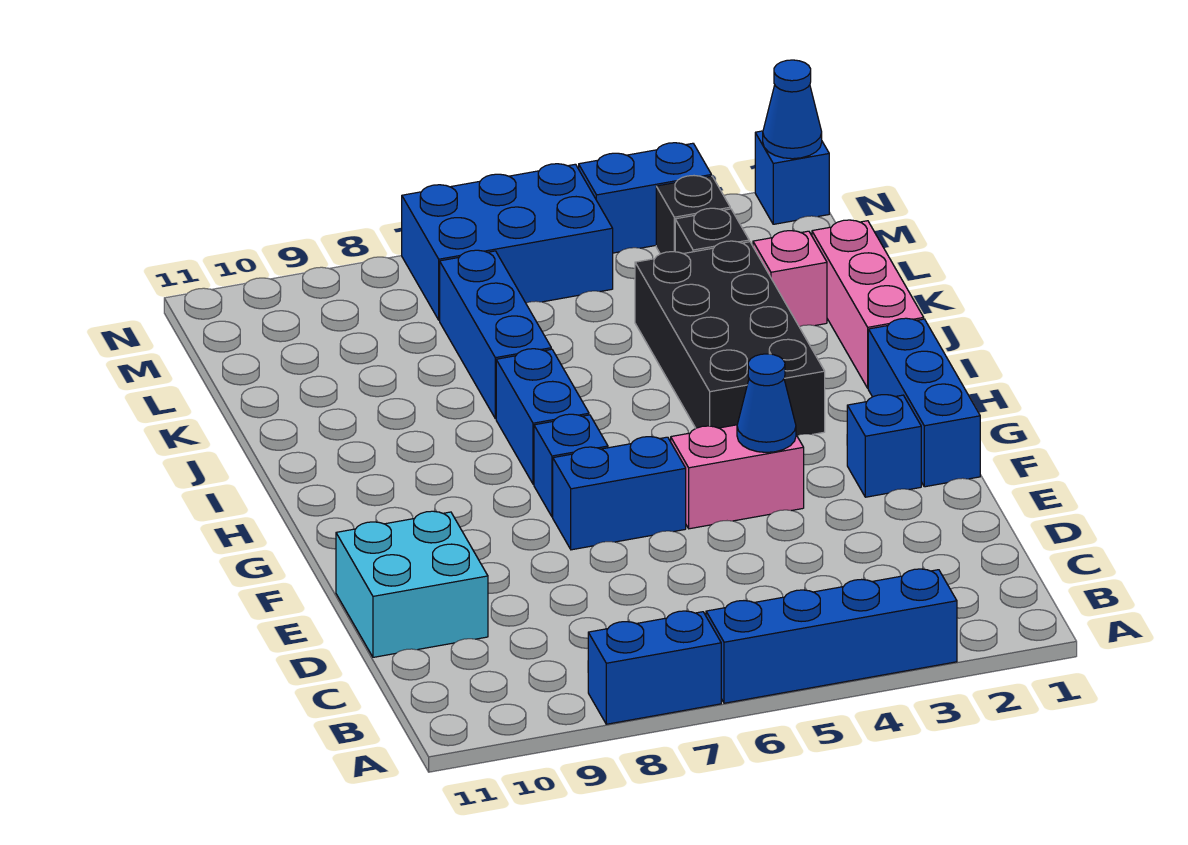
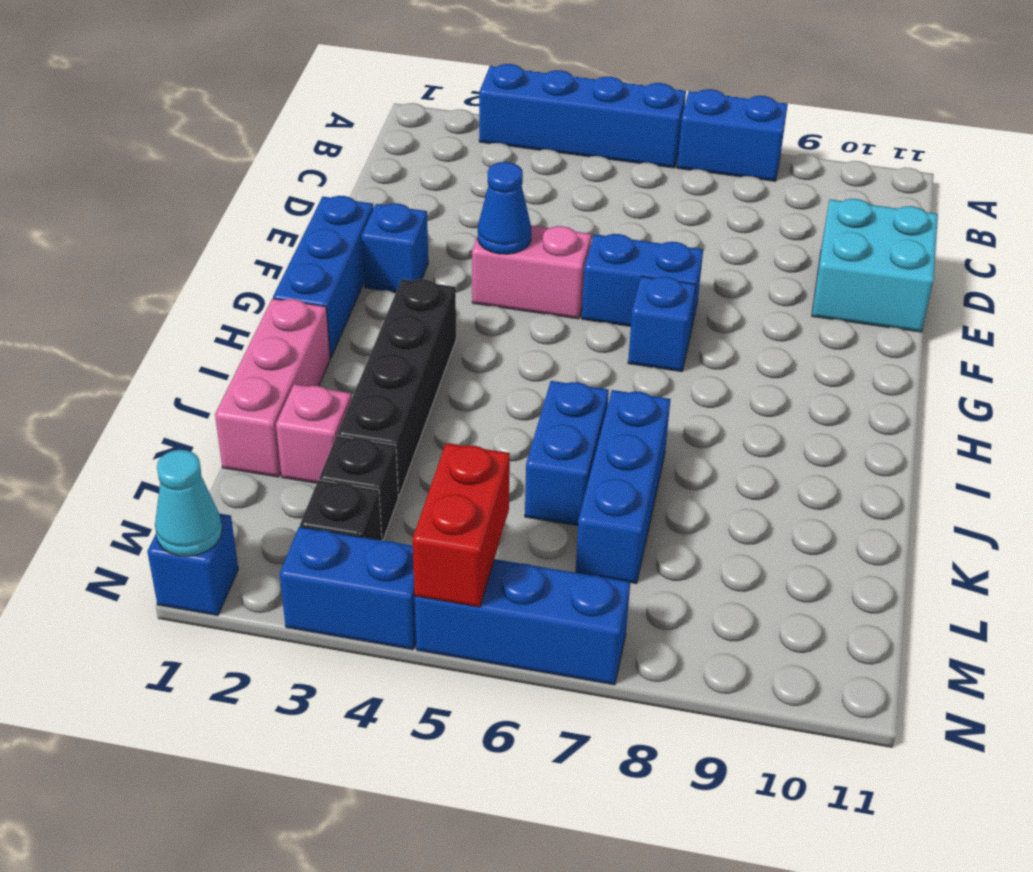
black 2x4 brick [635,241,825,435] -> black 1x4 brick [338,279,456,497]
blue 1x2 brick [496,349,589,484] -> blue 1x2 brick moved to [525,381,609,526]
blue 2x3 brick [402,164,613,320] -> blue 1x3 brick [415,559,630,685]
none -> red 1x2 brick [412,443,510,607]
blue 1x1 cone [763,60,822,159] -> cyan 1x1 cone [155,450,222,556]

